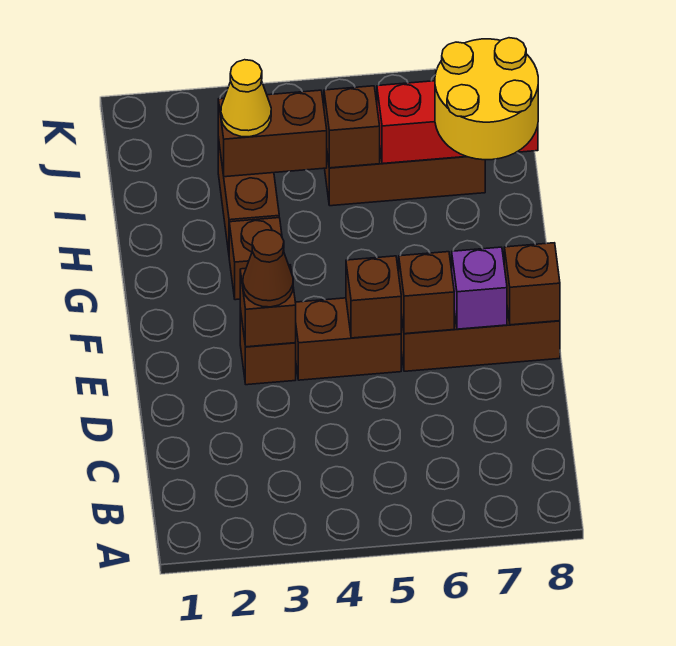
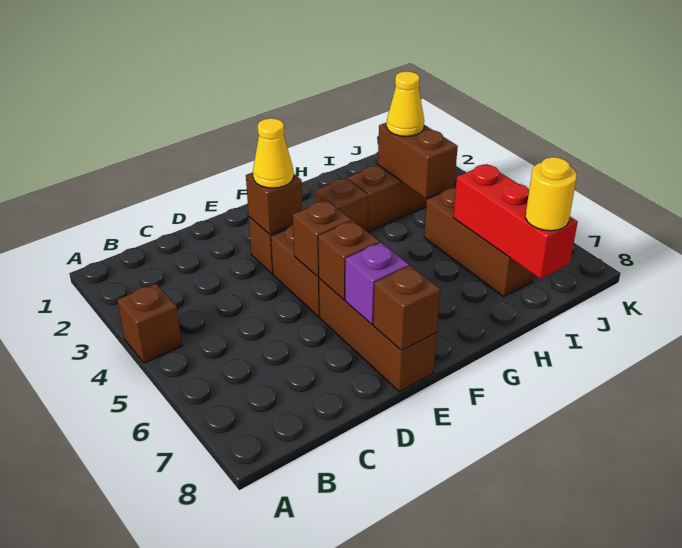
brown 1x1 cone [243,230,293,307] -> yellow 1x1 cone [253,118,294,188]
yellow 2x2 round brick [435,38,538,160] -> yellow 1x1 round brick [526,157,577,231]
brown 1x1 brick [324,86,380,168] -> brown 1x1 brick moved to [117,284,182,363]

